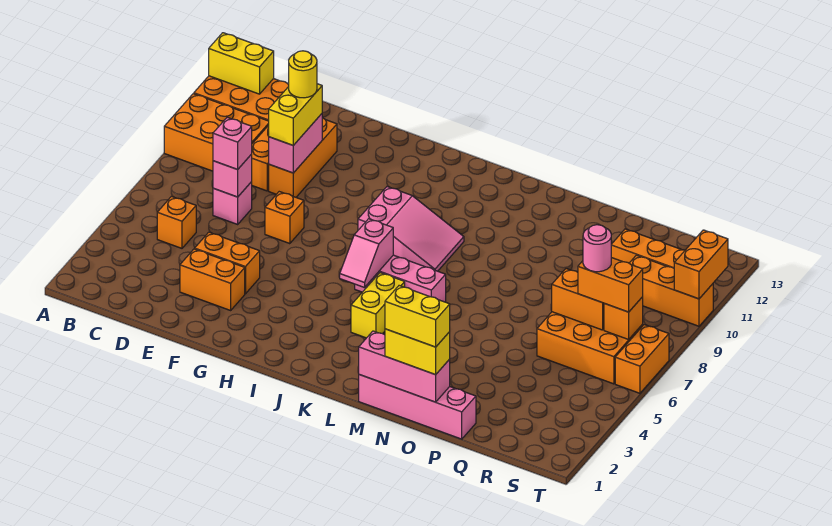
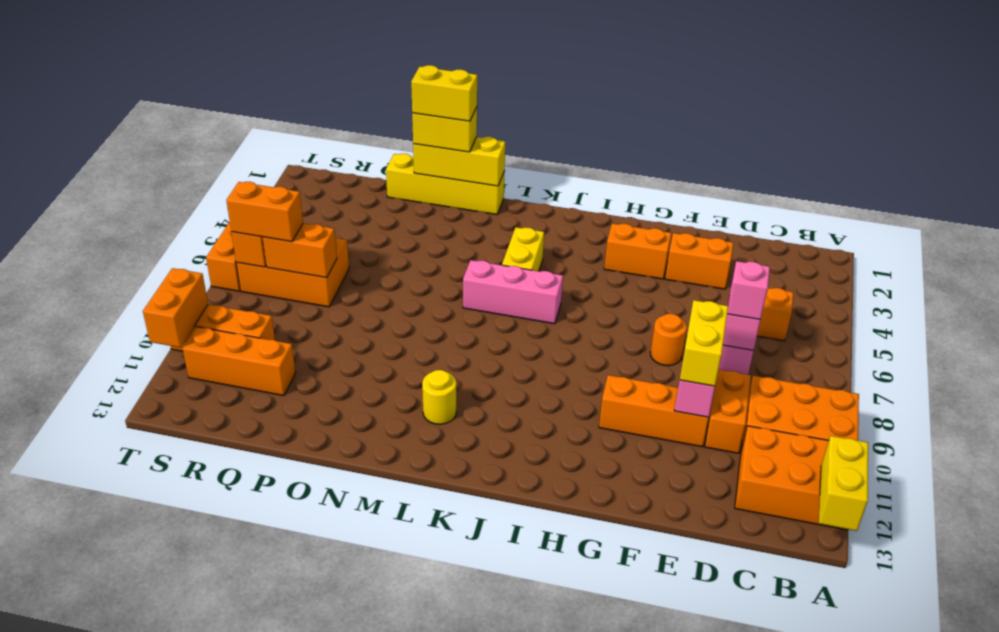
yellow 1x2 brick [209,33,274,94] -> yellow 1x2 brick turned to [819,436,868,531]
orange 1x2 brick [195,232,260,294] -> orange 1x2 brick moved to [604,223,671,279]
orange 1x3 brick [269,118,337,197] -> orange 1x3 brick turned to [599,375,709,447]
yellow 1x1 round brick [289,51,317,98] -> yellow 1x1 round brick moved to [422,370,456,424]
orange 1x1 brick [265,192,304,244] -> orange 1x1 round brick [650,314,687,366]
pink 2x3 slope [358,187,464,271] -> none
pink 1x2 slope [340,219,393,288] -> none
pink 1x4 brick [359,375,476,439] -> yellow 1x4 brick [386,154,505,214]
pink 1x3 brick [359,331,450,402] -> yellow 1x3 brick [413,137,505,186]
pink 1x1 round brick [583,225,611,272] -> none

